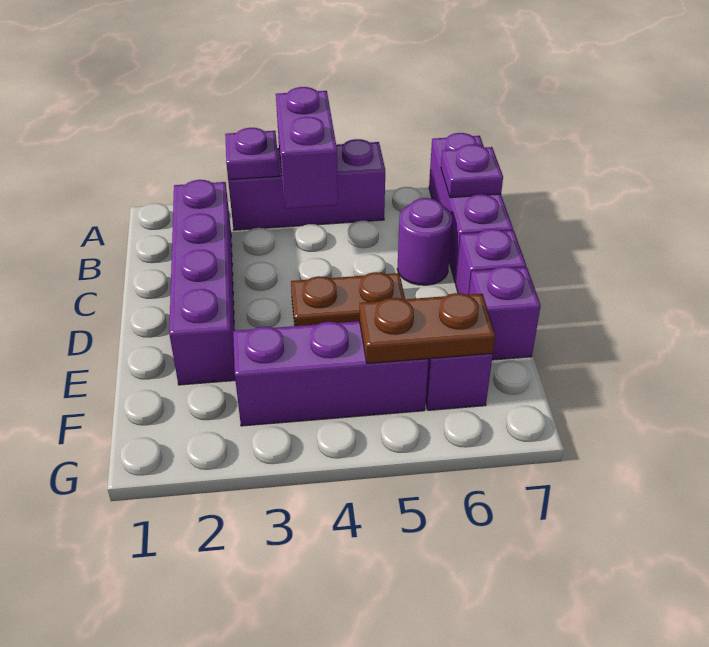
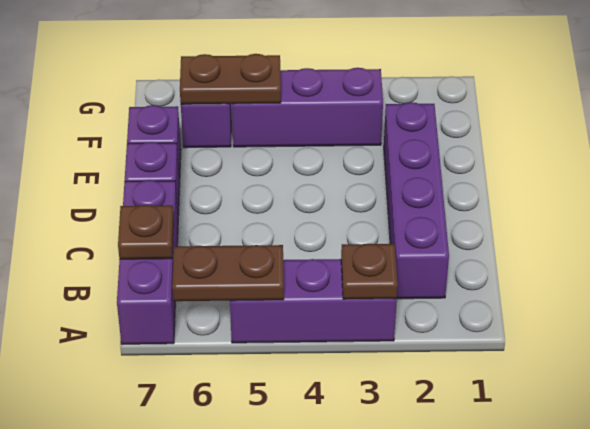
purple 1x1 plate [225,128,279,180] -> brown 1x1 plate [341,244,398,299]
purple 1x2 brick [276,87,338,209] -> none
purple 1x1 plate [441,144,503,198] -> brown 1x1 plate [118,205,174,259]
purple 1x1 round brick [397,198,452,285] -> none
brown 1x2 plate [291,272,405,326] -> brown 1x2 plate moved to [172,245,284,301]

